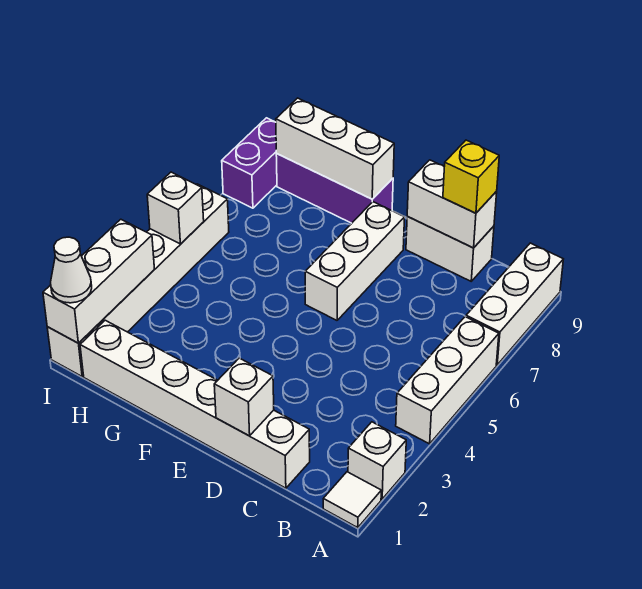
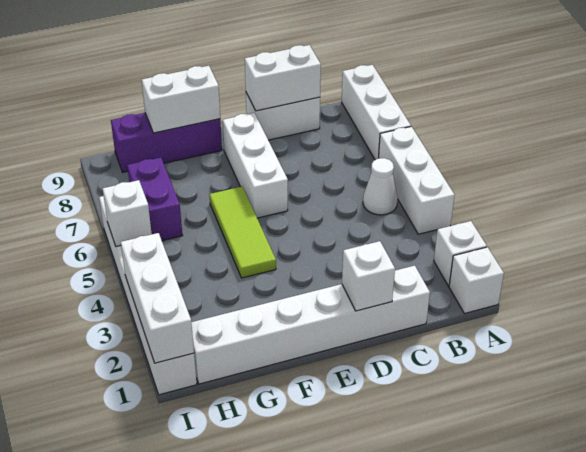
white 1x1 tile [323,472,381,528] -> white 1x1 brick [449,247,504,314]
yellow 1x1 brick [443,140,499,213] -> none
none -> lime 1x3 tile [210,187,276,278]
white 1x3 brick [276,98,394,199] -> white 1x2 brick [142,66,220,133]
white 1x1 cone [51,237,92,303] -> white 1x1 cone moved to [363,158,398,215]
purple 1x2 brick [222,118,277,208] -> purple 1x2 brick moved to [127,158,183,241]

